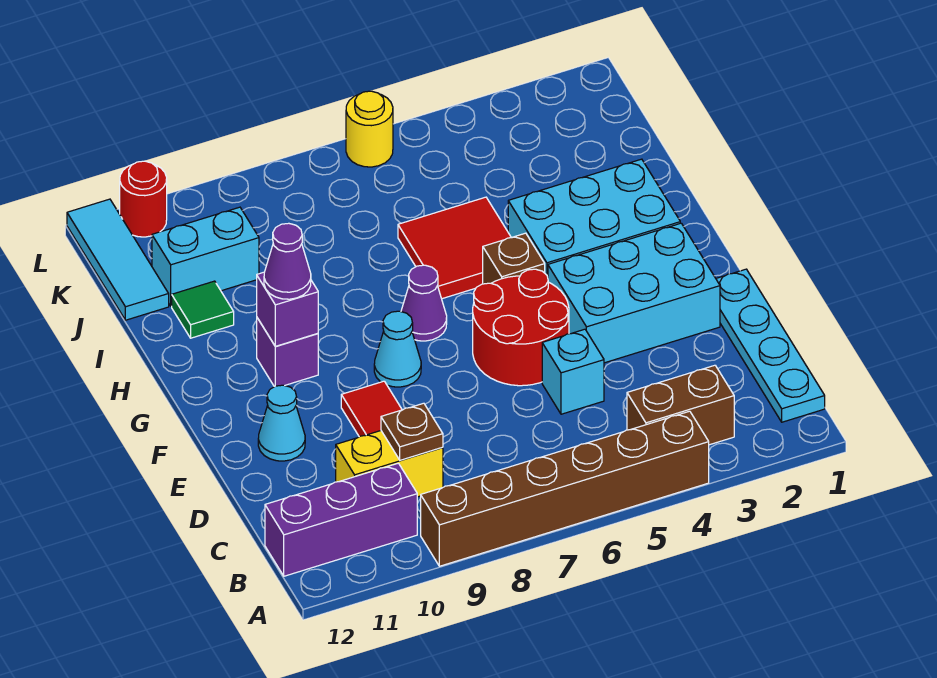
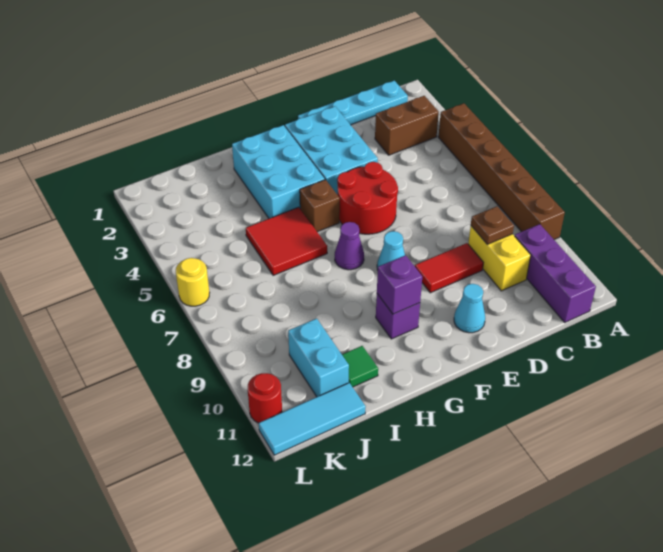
brown 1x2 brick [627,365,734,445] -> brown 1x2 brick turned to [375,96,439,155]
cyan 1x1 brick [542,329,604,414] -> none
purple 1x1 cone [264,223,311,299] -> none

